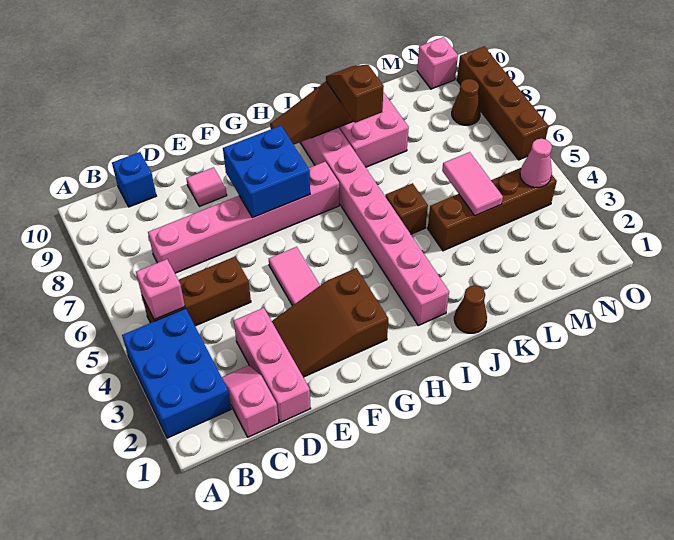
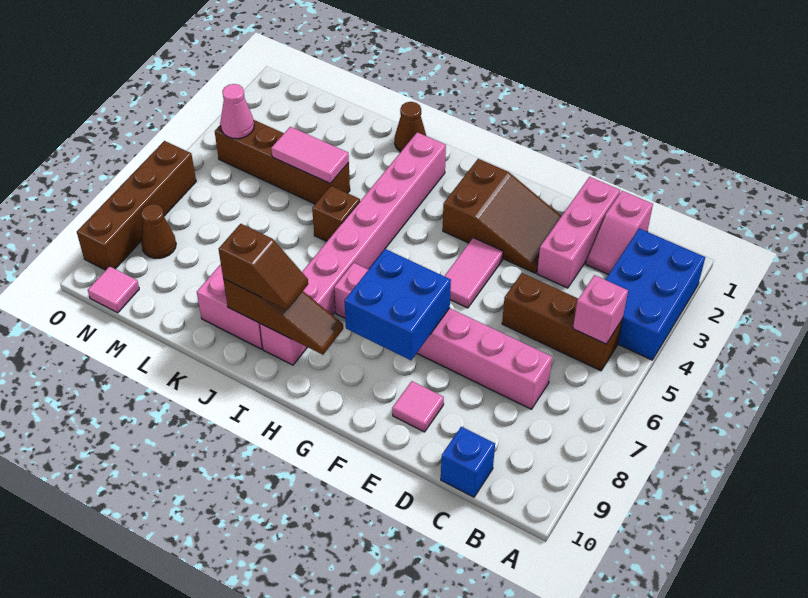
brown 1x2 slope [326,65,384,123] -> brown 1x2 slope turned to [218,224,308,310]
pink 1x2 tile [442,152,503,216] -> pink 1x2 tile turned to [271,127,349,184]
pink 1x1 brick [417,37,458,89] -> pink 1x1 tile [88,266,139,313]

